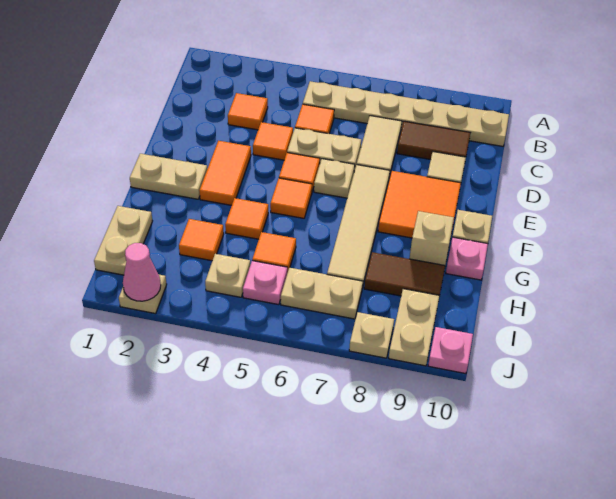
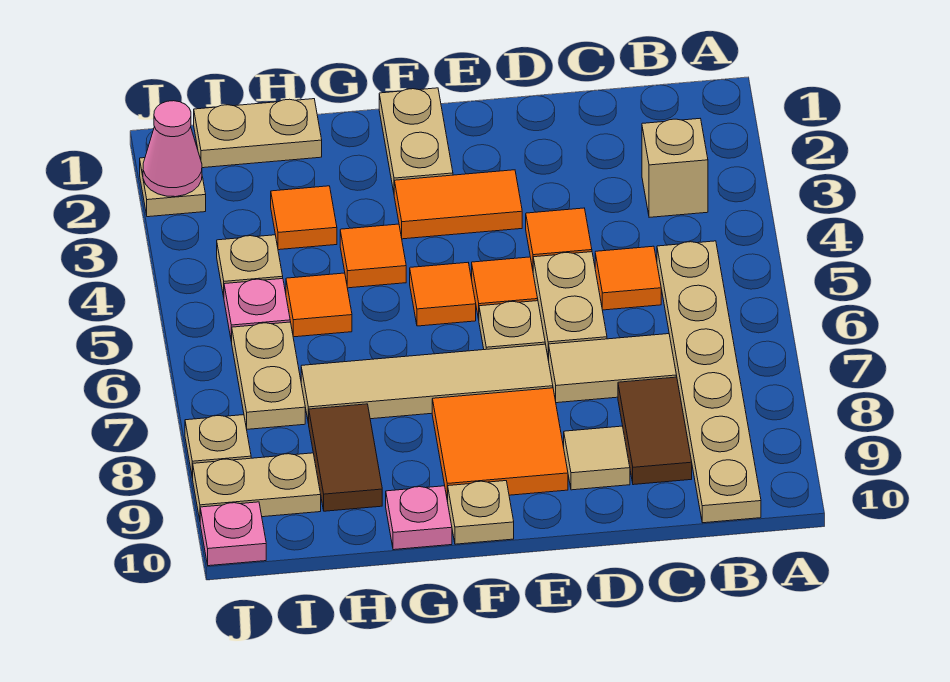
orange 1x1 tile [228,93,268,130] -> none
tan 1x1 brick [409,211,454,265] -> tan 1x1 brick moved to [642,119,708,217]

